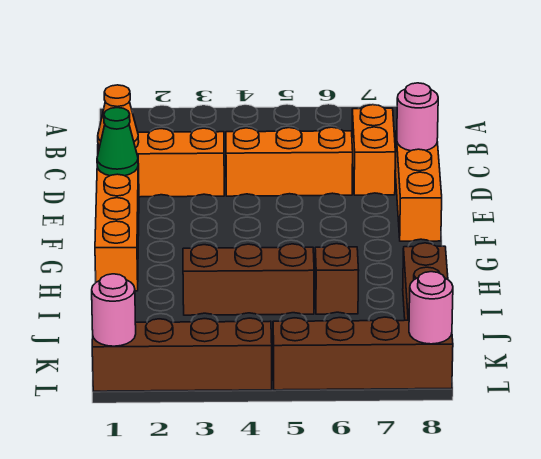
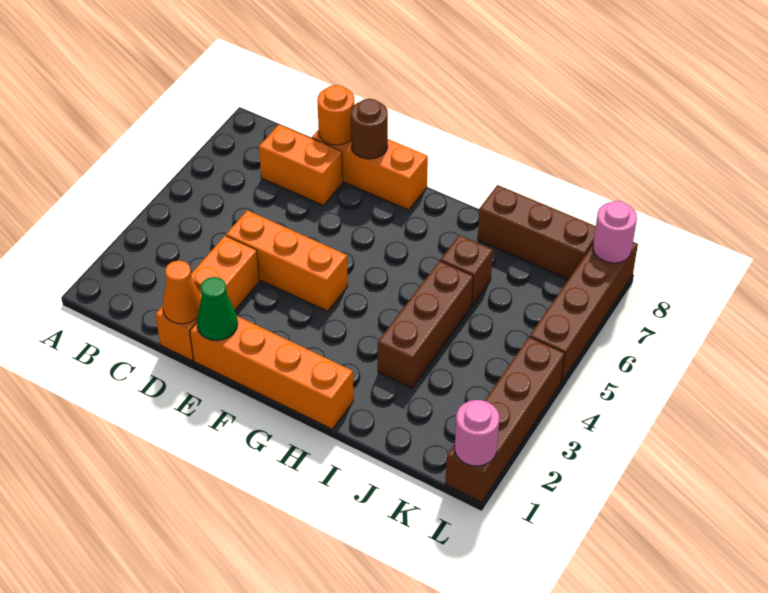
orange 1x3 brick [226,127,353,196] -> orange 1x3 brick turned to [226,210,348,311]
pink 1x1 round brick [397,83,438,151] -> orange 1x1 round brick [317,85,354,145]
none -> brown 1x1 round brick [351,99,388,159]

